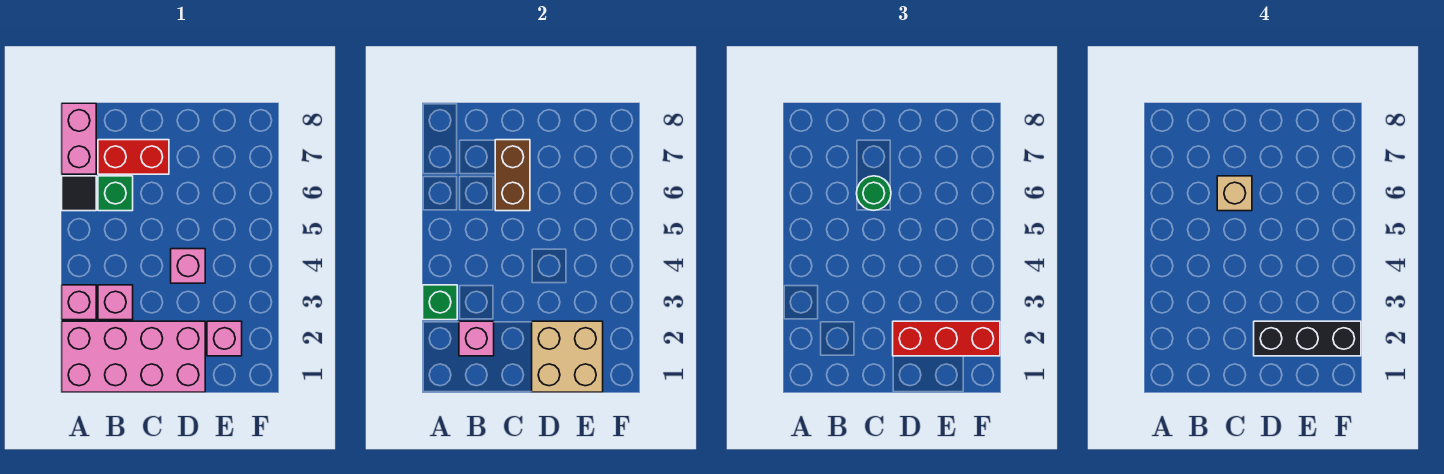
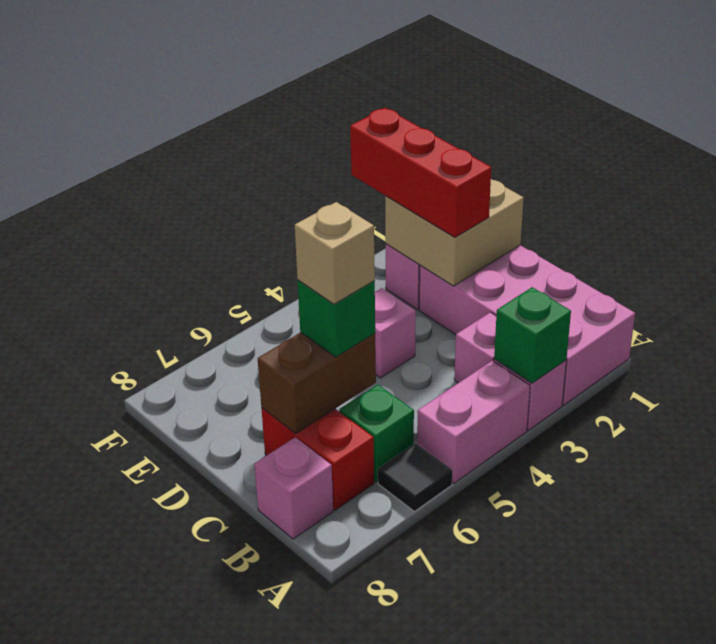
pink 1x2 brick [62,103,96,174] -> pink 1x2 brick moved to [417,361,530,483]
pink 1x1 brick [459,321,494,356] -> pink 1x1 brick moved to [254,437,333,539]
green 1x1 round brick [857,176,891,210] -> green 1x1 brick [298,280,375,357]
black 1x3 brick [1254,321,1361,356] -> none

